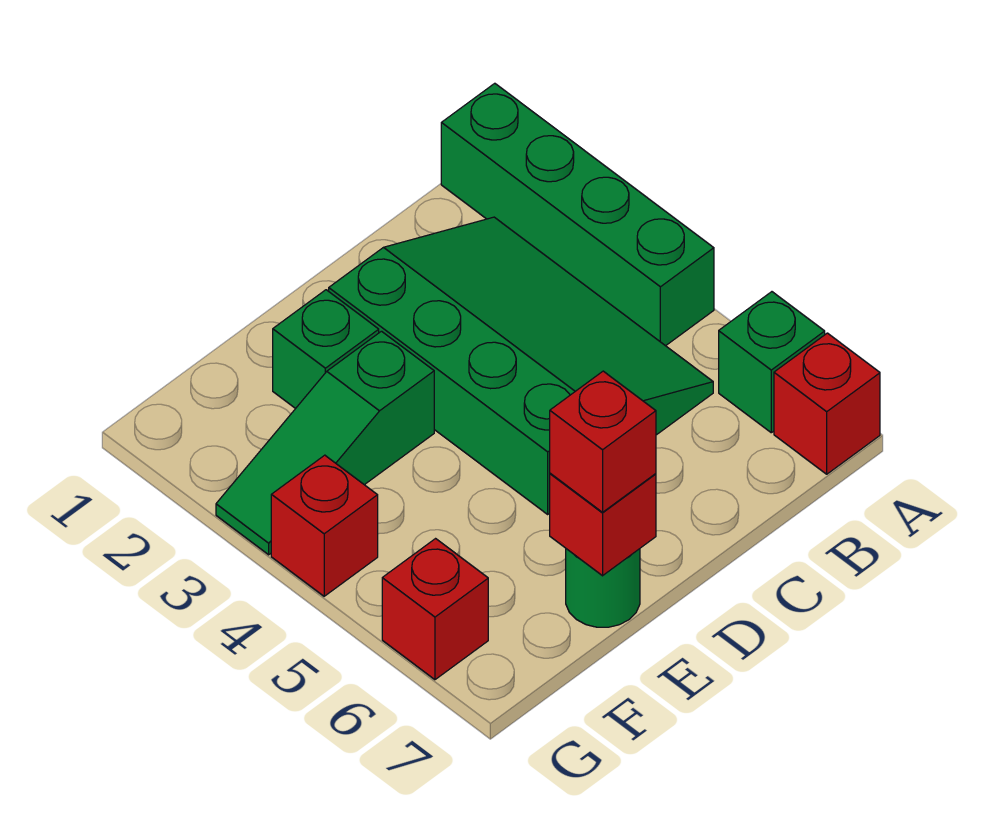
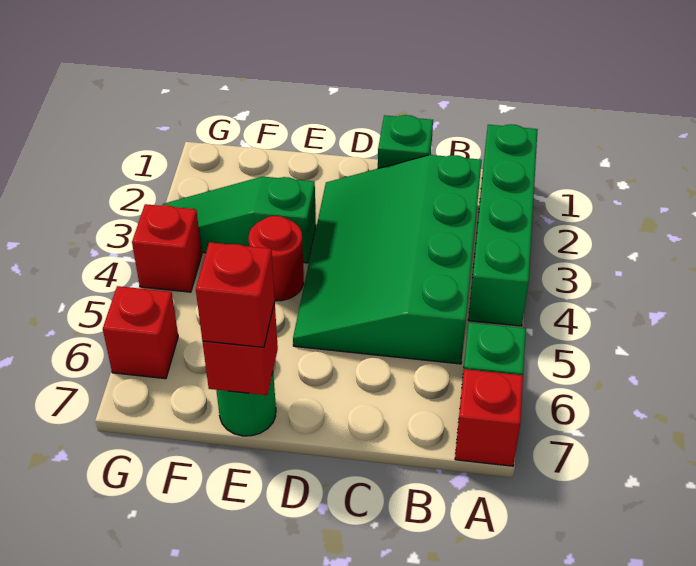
green 3x4 slope [329,217,713,514] -> green 3x4 slope turned to [293,155,482,364]
green 1x1 brick [273,290,379,409] -> green 1x1 brick moved to [378,115,433,168]
none -> red 1x1 round brick [249,216,304,301]

